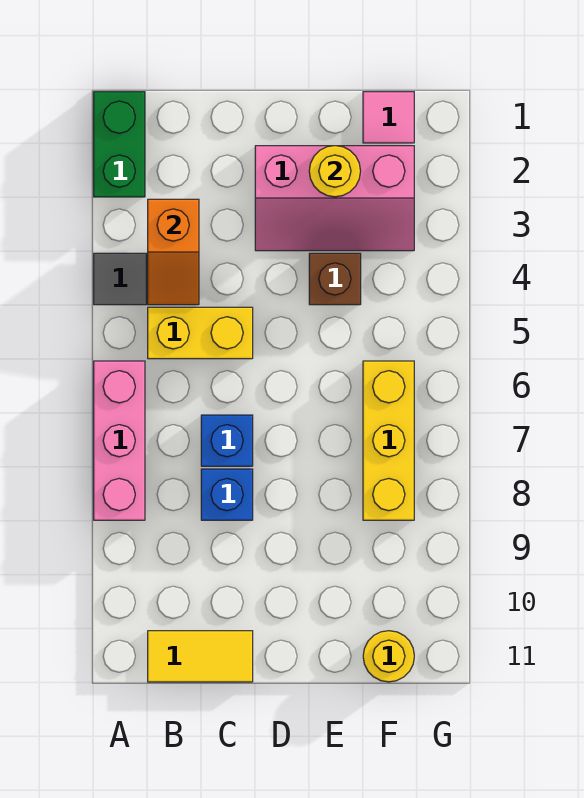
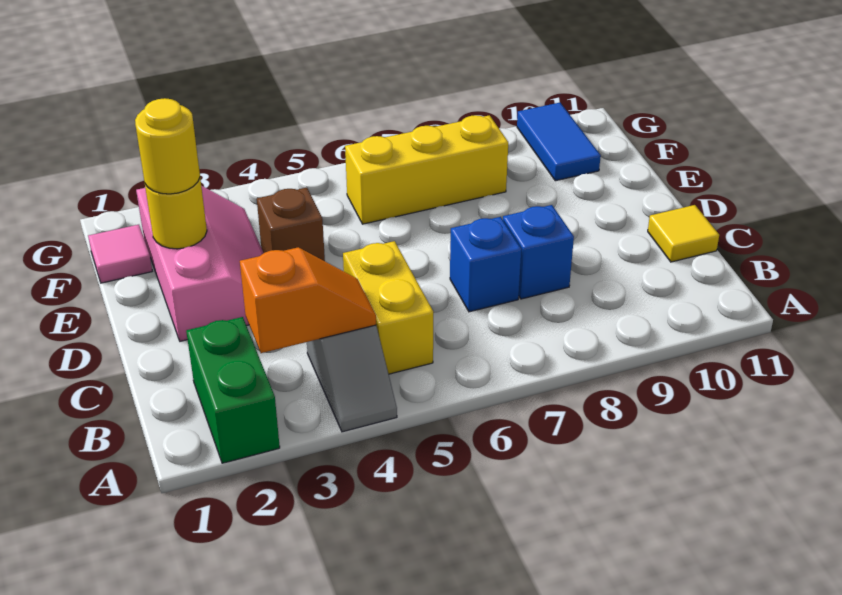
green 1x2 brick [94,92,145,197] -> green 1x2 brick turned to [186,317,280,463]
pink 1x3 brick [94,361,145,520] -> none
yellow 1x2 tile [148,631,253,682] -> yellow 1x1 tile [648,205,719,262]
none -> blue 1x2 tile [517,103,601,181]
yellow 1x1 round brick [363,631,414,682] -> yellow 1x1 round brick moved to [135,98,200,194]

